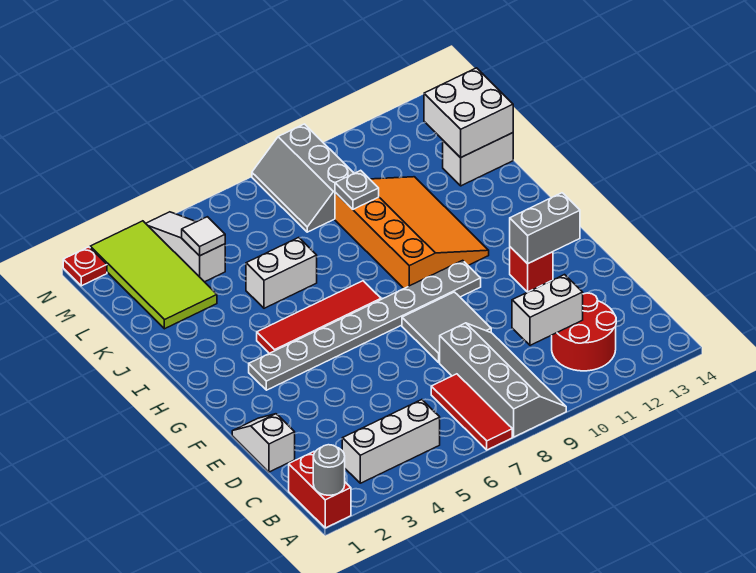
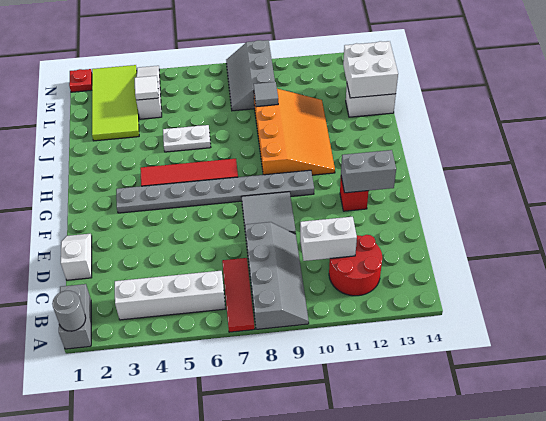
red 1x2 brick [289,452,351,528] -> grey 1x2 brick [59,284,91,349]
white 1x3 brick [342,400,440,483] -> white 1x4 brick [115,271,225,320]
white 1x2 brick [246,238,317,308] -> white 1x2 plate [163,125,211,152]
grey 1x1 plate [335,170,379,209] -> grey 1x1 tile [253,82,278,107]

